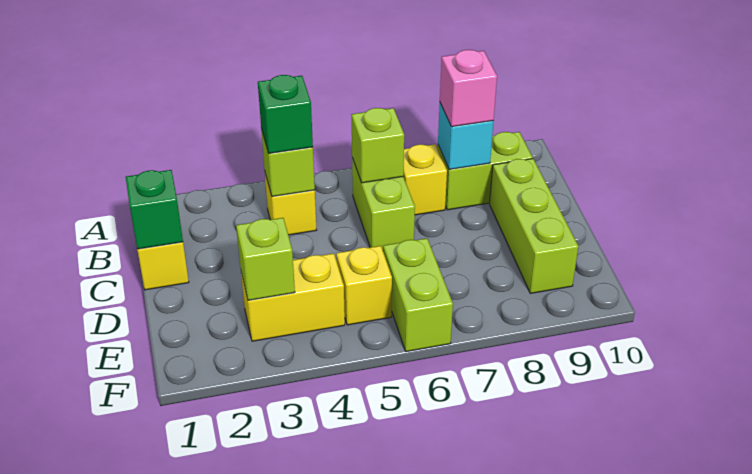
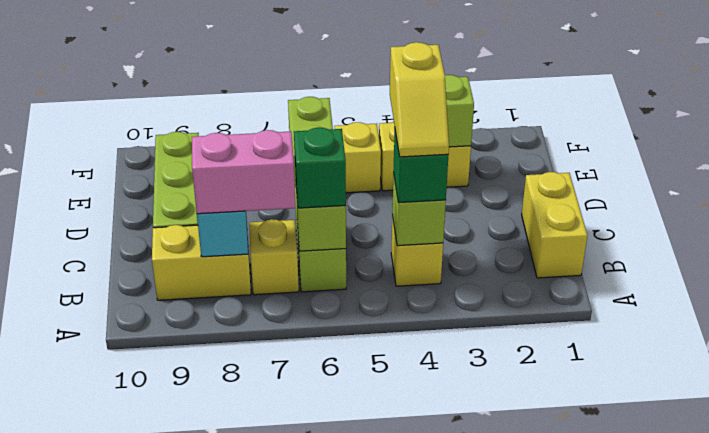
none -> yellow 1x2 slope [390,42,449,157]
lime 1x2 brick [438,132,533,210] -> yellow 1x2 brick [152,225,251,300]
pink 1x1 brick [440,50,497,127] -> pink 1x2 brick [192,130,296,214]
green 1x1 brick [126,170,183,249] -> green 1x1 brick moved to [294,127,346,208]

